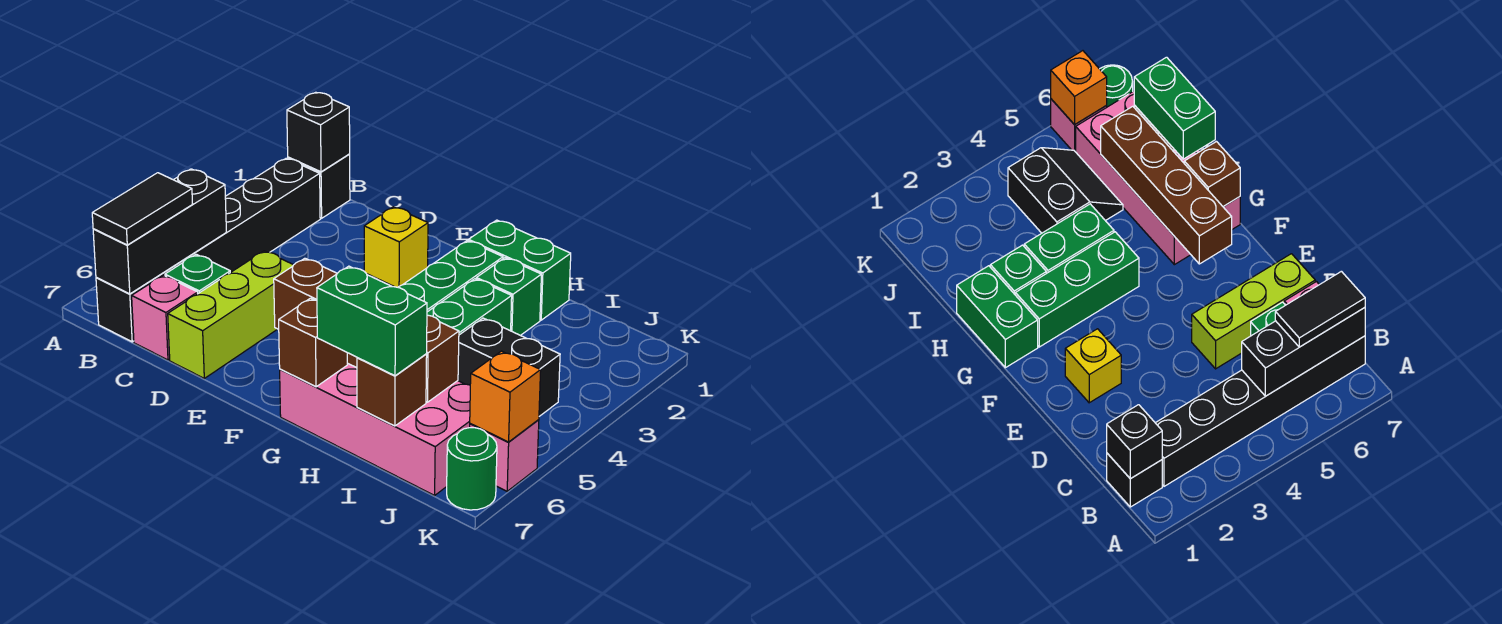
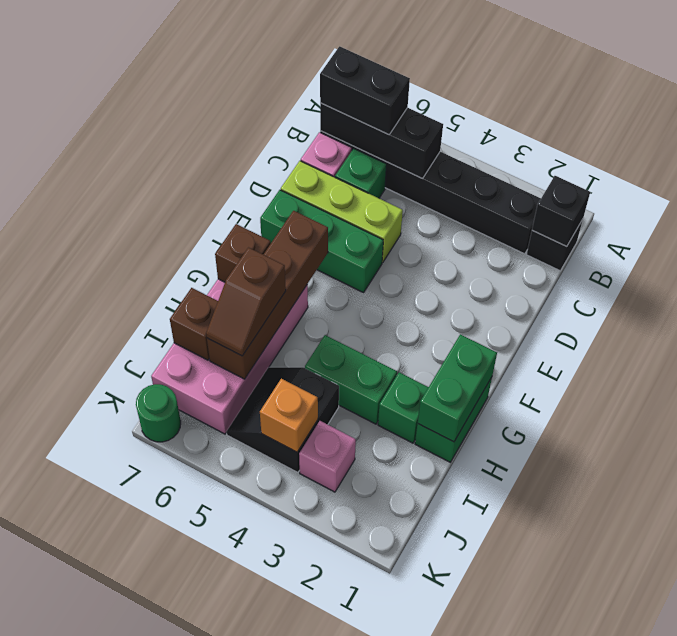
black 1x2 tile [92,173,192,245] -> black 1x2 brick [320,46,410,135]
yellow 1x1 brick [364,207,428,287] -> none
green 1x3 brick [398,241,503,312] -> green 1x3 brick moved to [260,190,383,293]
none -> brown 1x2 slope [206,248,286,356]
green 1x2 brick [317,266,427,376] -> green 1x2 brick moved to [418,334,497,442]
pink 1x1 brick [470,420,539,491] -> pink 1x1 brick moved to [299,421,356,492]
orange 1x1 brick [470,351,541,442] -> orange 1x1 brick moved to [260,379,318,452]

